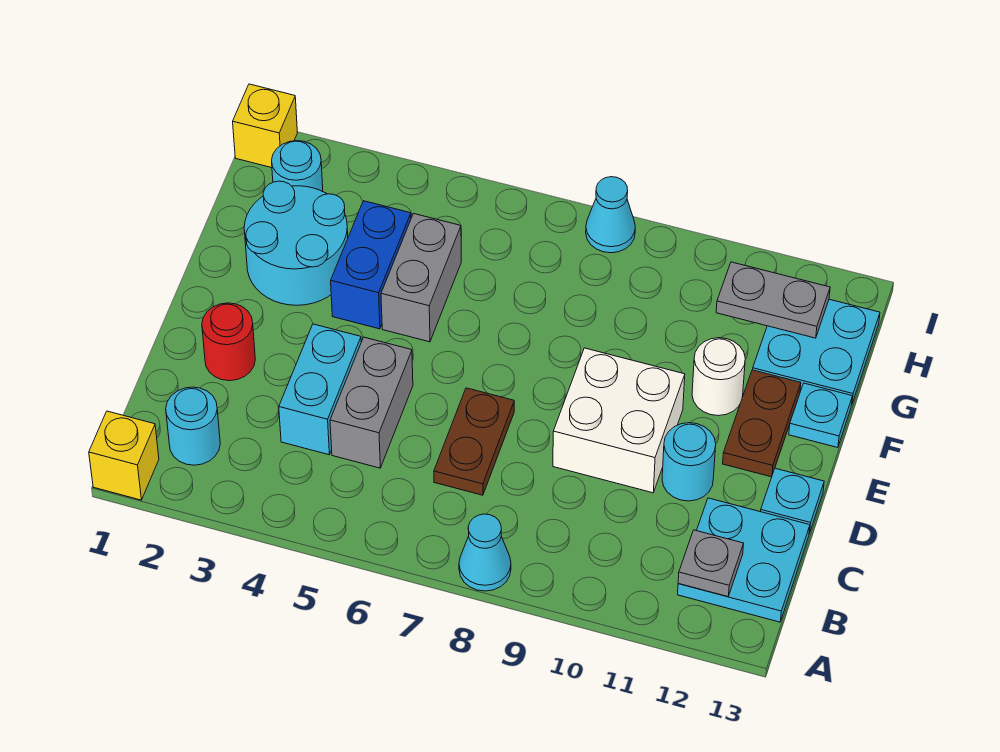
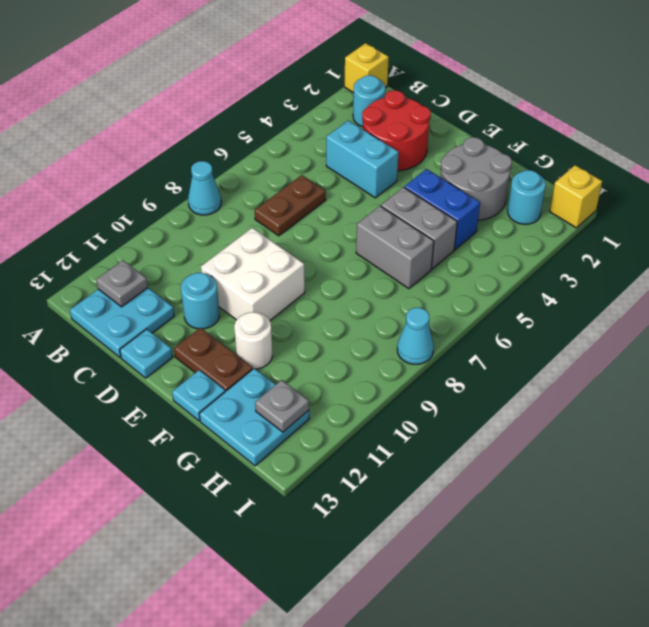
grey 1x2 brick [330,337,413,468] -> grey 1x2 brick moved to [356,206,434,289]
brown 1x2 plate [434,388,514,495] -> brown 1x2 plate turned to [255,175,326,236]
red 1x1 round brick [202,303,255,381] -> red 2x2 round brick [362,90,431,171]
cyan 2x2 round brick [244,181,348,305] -> grey 2x2 round brick [440,137,512,220]
grey 1x2 plate [716,262,830,338] -> grey 1x1 plate [255,380,309,432]

